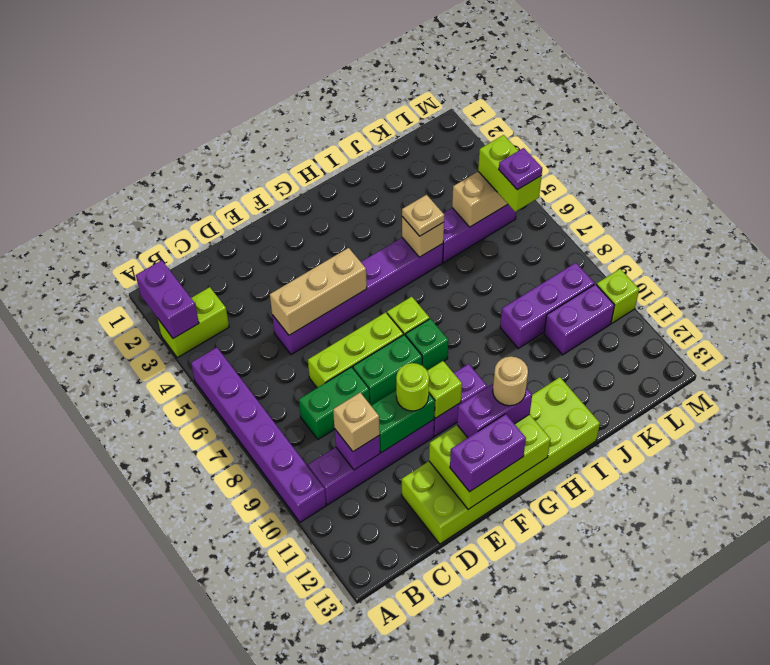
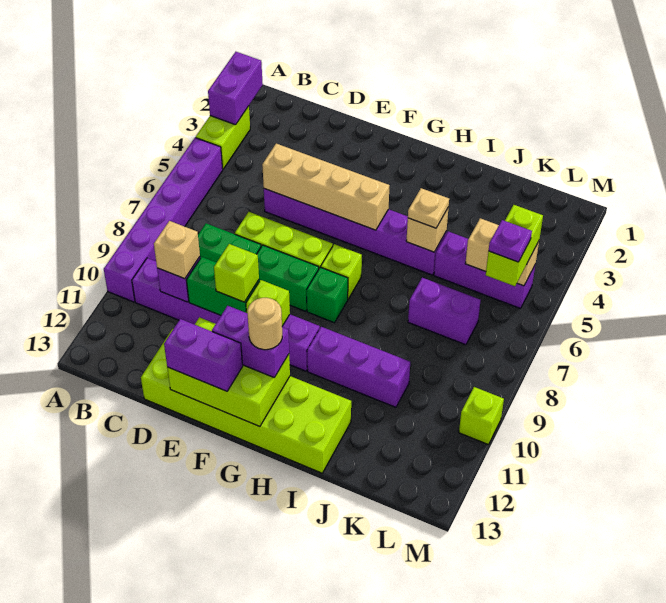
lime 1x2 brick [157,287,229,358] -> lime 1x2 brick turned to [196,106,250,169]
tan 1x3 brick [270,248,367,335] -> tan 1x4 brick [262,144,389,230]
lime 1x1 round brick [396,363,429,411] -> lime 1x1 brick [214,244,259,302]
purple 1x3 brick [500,263,595,348] -> purple 1x3 brick moved to [307,327,410,407]
purple 1x2 brick [544,284,614,355] -> purple 1x2 brick moved to [408,278,481,345]

